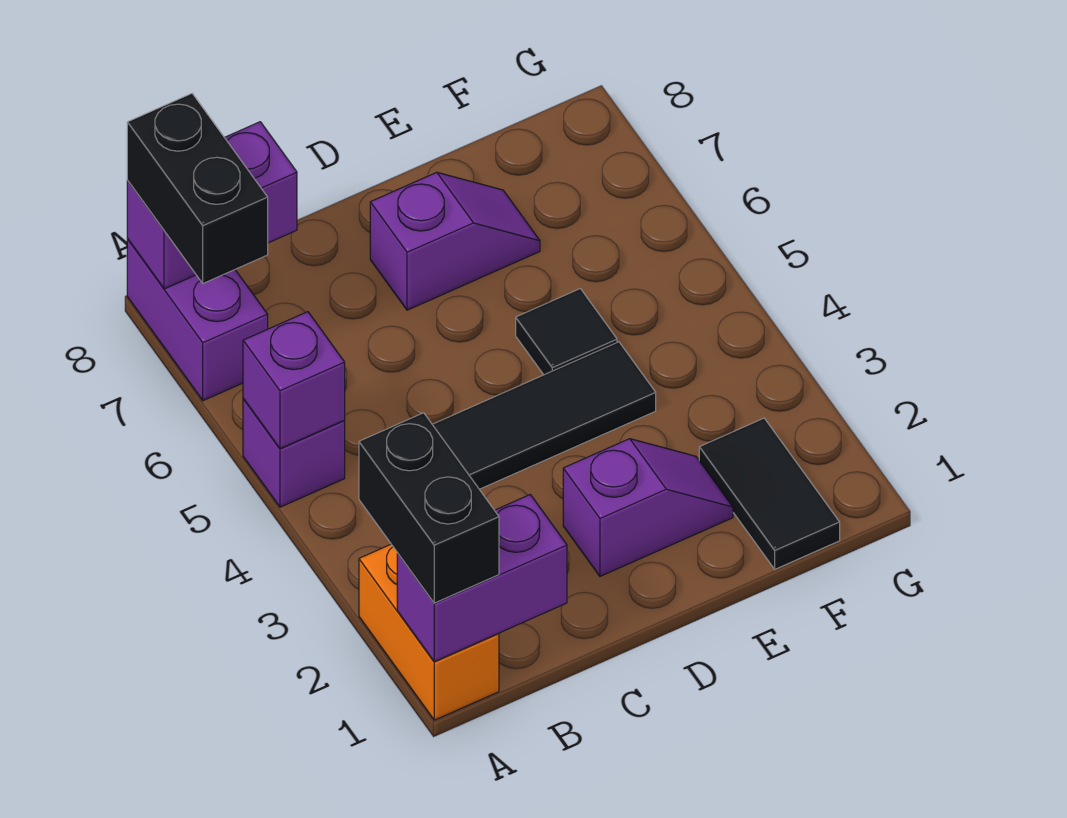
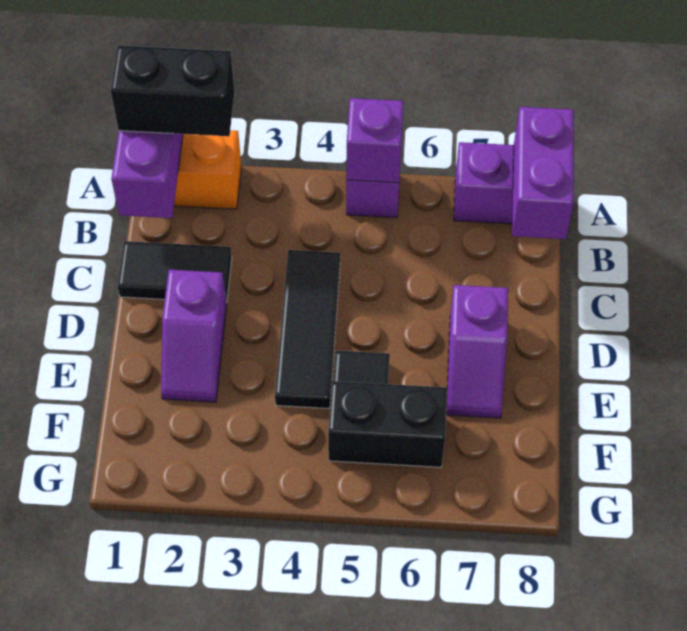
black 1x2 brick [127,94,268,283] -> black 1x2 brick moved to [328,381,447,467]
black 1x2 tile [699,418,840,569] -> black 1x2 tile moved to [117,241,232,303]

